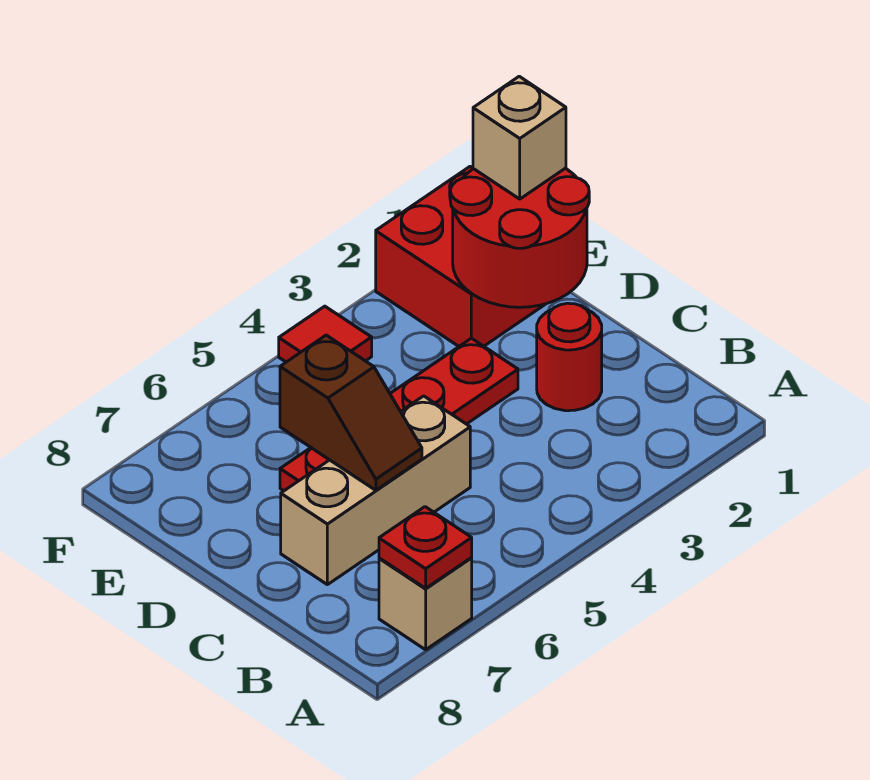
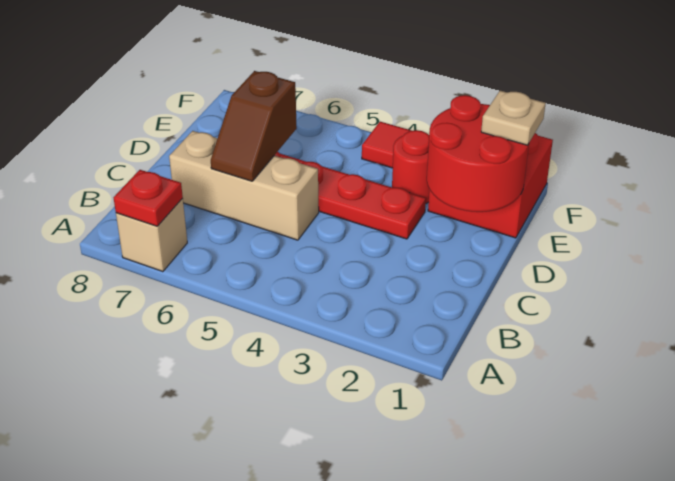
red 1x1 round brick [537,303,602,411] -> red 1x1 round brick moved to [392,130,429,203]
tan 1x1 brick [473,76,566,199] -> tan 1x1 plate [481,91,546,145]

